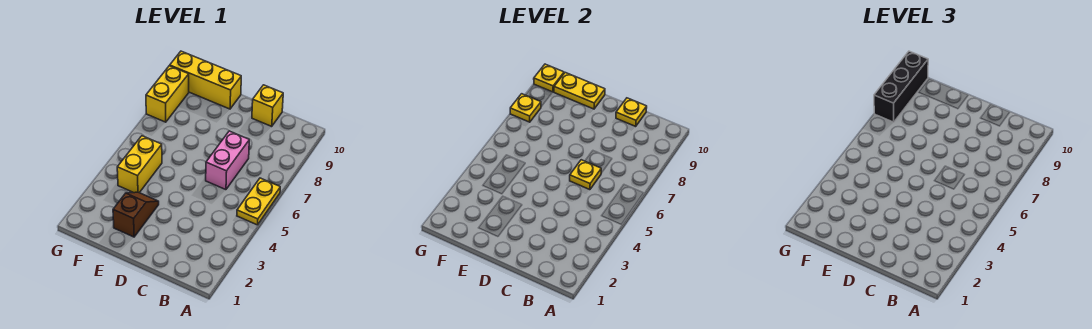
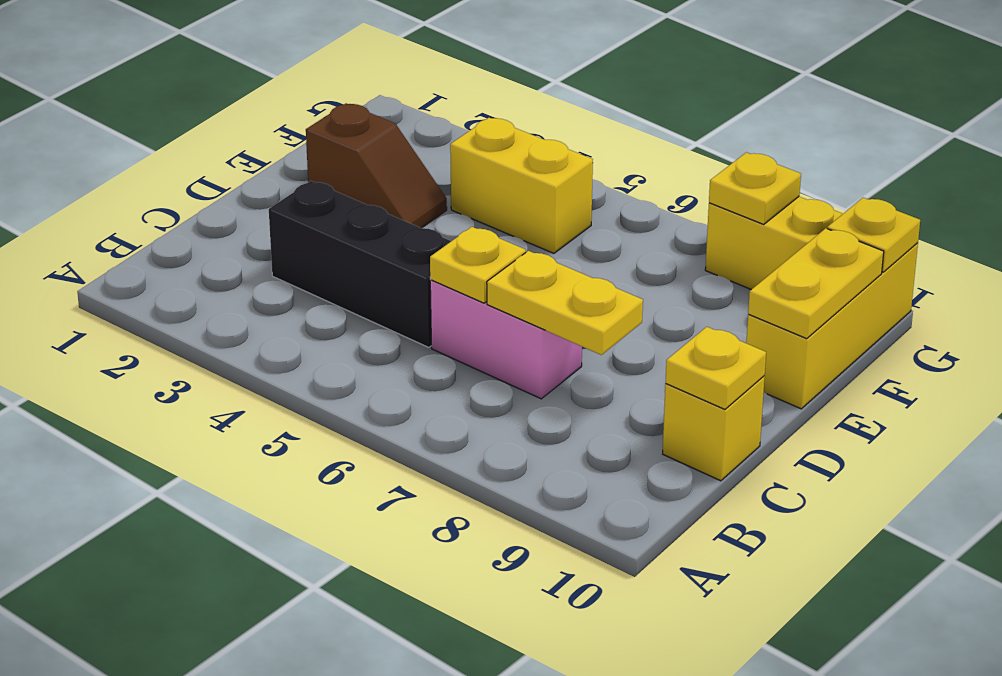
yellow 1x2 plate [237,178,280,225] -> yellow 1x2 plate moved to [487,251,643,355]
black 1x3 brick [874,51,928,122] -> black 1x3 brick moved to [269,181,451,347]

